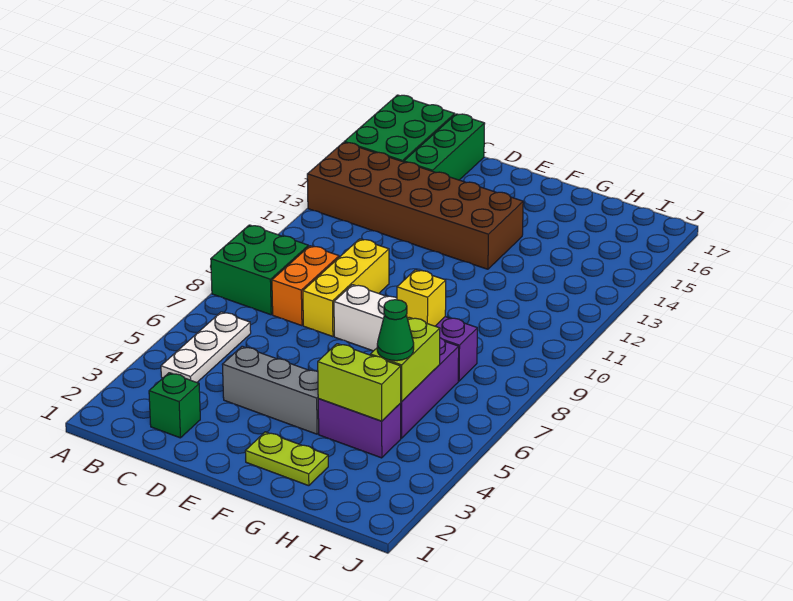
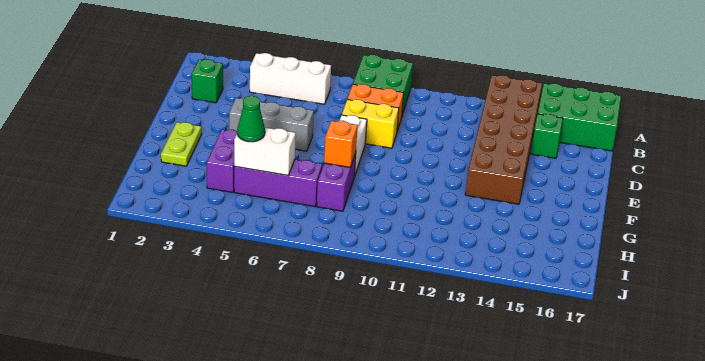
white 1x3 plate [161,312,251,382] -> white 1x3 brick [250,53,331,104]
green 1x3 brick [404,114,485,180] -> green 1x1 brick [531,114,563,158]
grey 1x3 brick [222,346,319,434] -> grey 1x3 brick turned to [229,98,314,151]
yellow 1x3 brick [303,239,389,337] -> yellow 1x2 brick [342,99,399,148]
lime 1x2 brick [318,344,401,421] -> none
yellow 1x1 brick [397,270,446,326] -> orange 1x1 brick [324,121,358,167]
lime 1x2 brick [370,317,440,402] -> white 1x2 brick [234,127,296,175]

